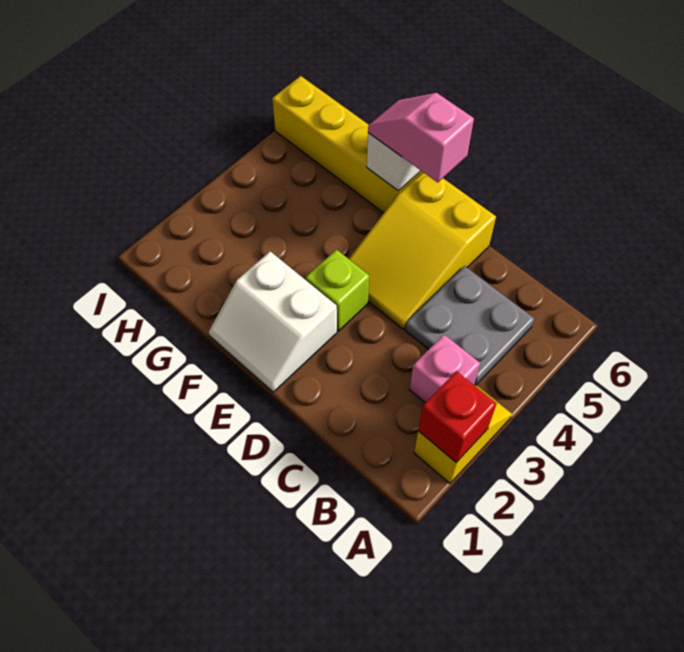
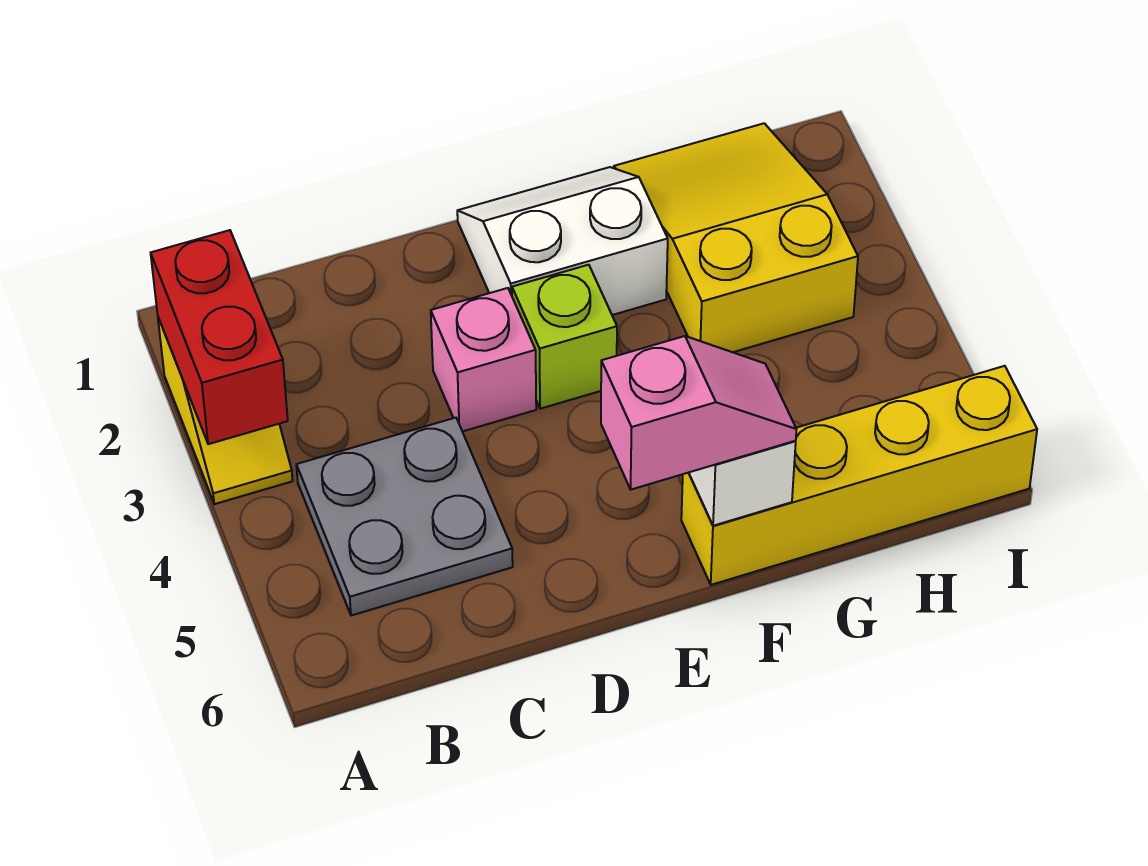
red 1x1 brick [418,371,497,462] -> red 1x2 brick [151,230,288,444]
pink 1x1 brick [409,335,480,403] -> pink 1x1 brick moved to [431,288,536,432]
yellow 2x3 slope [349,173,496,329] -> yellow 2x3 slope moved to [614,123,858,352]

